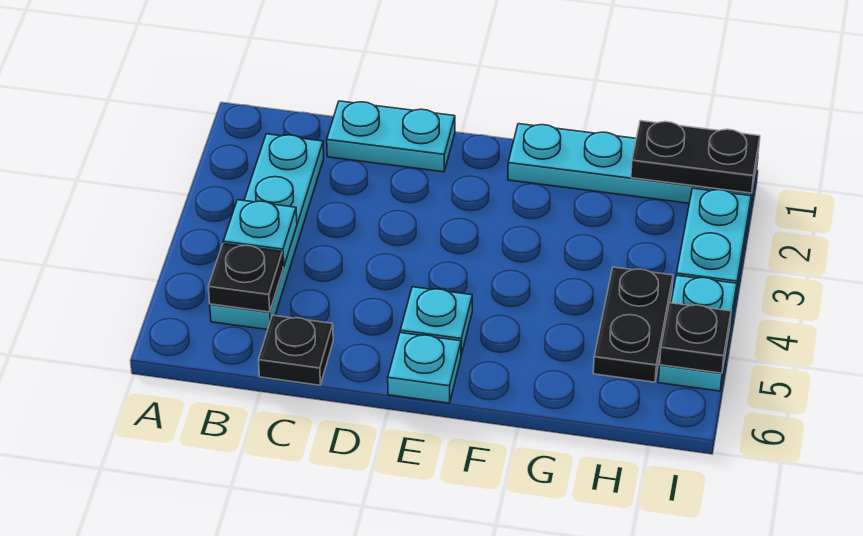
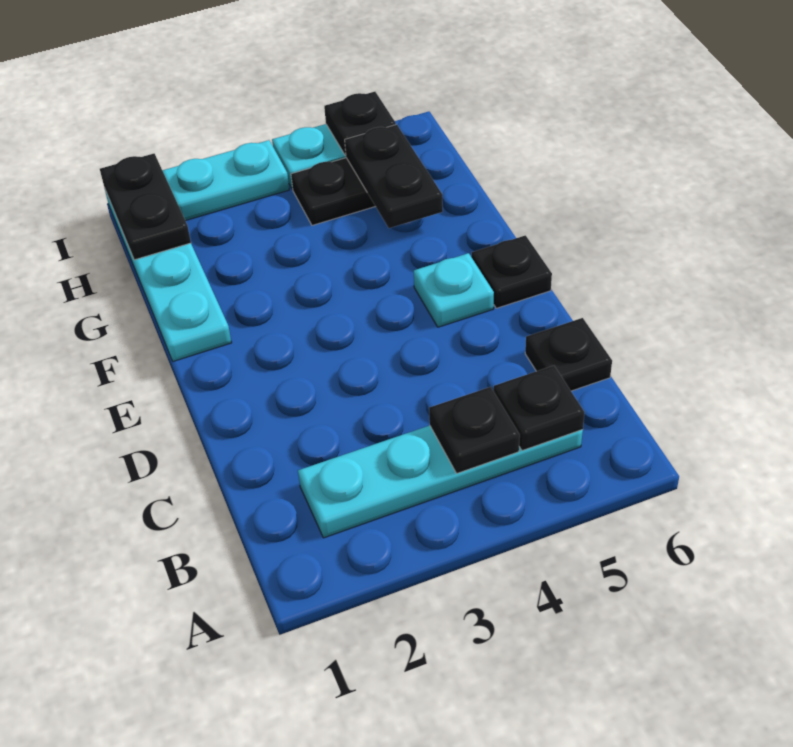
cyan 1x1 plate [223,200,297,267] -> black 1x1 plate [429,387,520,473]
cyan 1x2 plate [327,101,455,172] -> none
cyan 1x1 plate [388,333,461,403] -> black 1x1 plate [471,235,552,308]
none -> black 1x2 plate [345,124,443,228]

